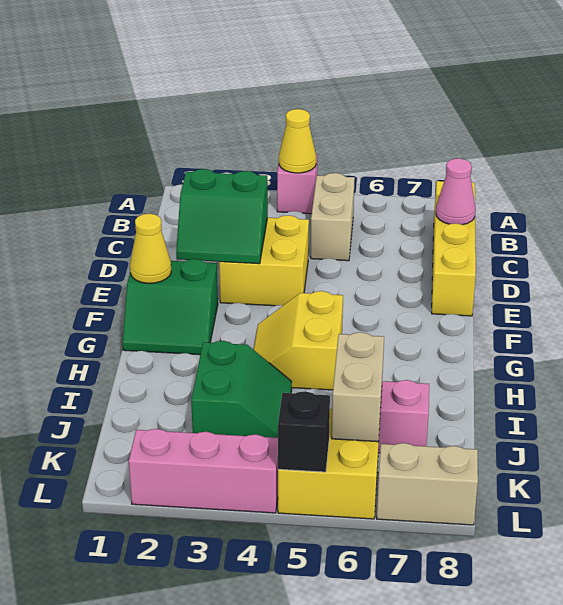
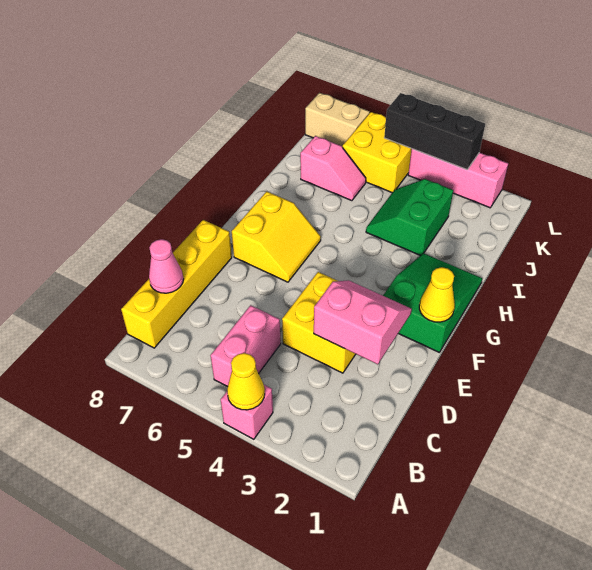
tan 1x2 brick [311,173,355,261] -> pink 1x2 brick [210,305,281,387]
green 2x2 slope [176,169,268,264] -> pink 2x2 slope [314,280,412,364]
green 2x2 slope [123,259,218,355] -> green 2x3 slope [383,253,482,352]
yellow 2x2 slope [254,291,343,390] -> yellow 2x2 slope moved to [232,191,321,282]
tan 1x2 brick [332,332,384,442] -> none
black 1x1 brick [278,391,330,472] -> black 1x3 brick [384,93,485,170]

